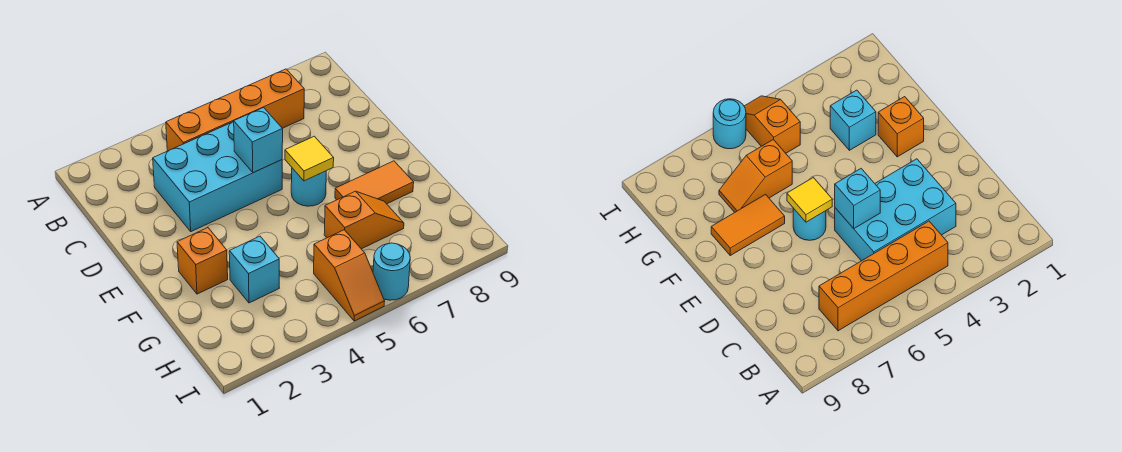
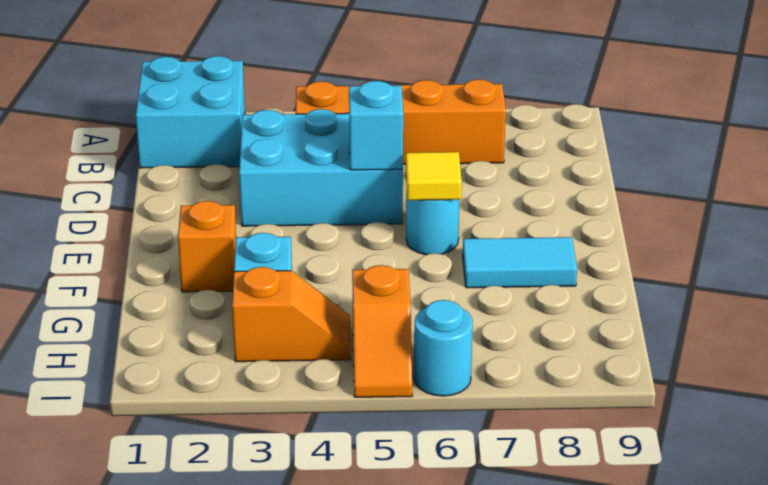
none -> cyan 2x2 brick [136,56,245,168]
orange 1x2 tile [335,161,414,204] -> cyan 1x2 tile [463,237,577,288]
orange 1x2 slope [324,191,404,249] -> orange 1x2 slope moved to [232,267,351,362]

